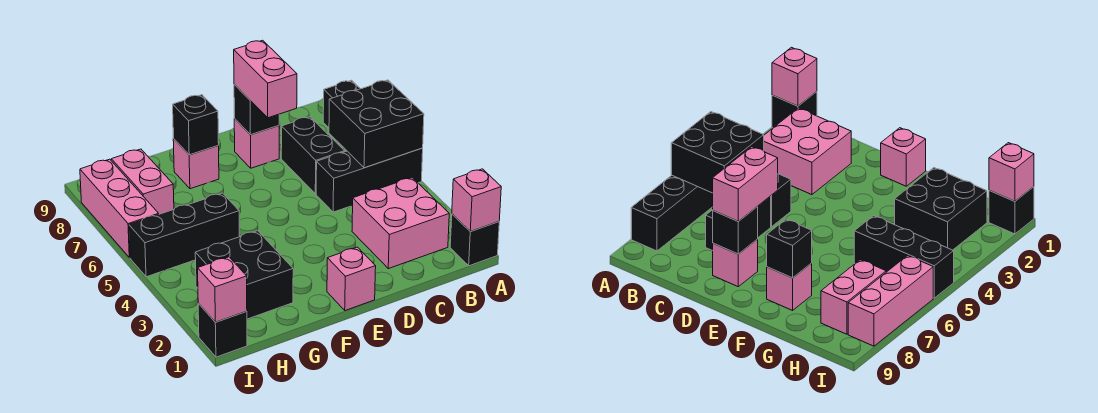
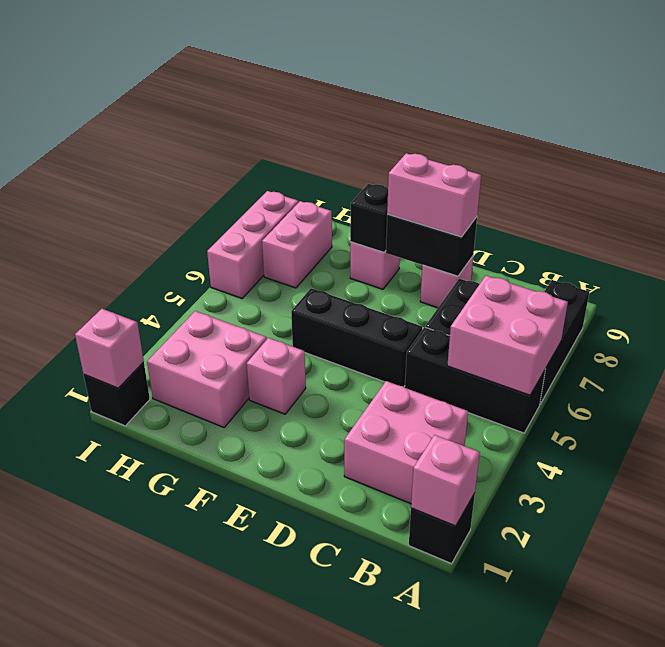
black 2x2 brick [329,80,424,168] -> pink 2x2 brick [447,276,568,395]
pink 1x2 brick [234,40,297,118] -> pink 1x2 brick turned to [387,153,481,237]
black 1x1 brick [234,85,279,135] -> black 1x2 brick [386,214,477,276]
pink 1x1 brick [327,247,376,311] -> pink 1x1 brick moved to [247,338,306,414]
black 2x2 brick [195,231,293,319] -> pink 2x2 brick [147,311,267,427]
black 1x3 brick [129,193,239,277] -> black 1x3 brick moved to [291,288,422,387]

